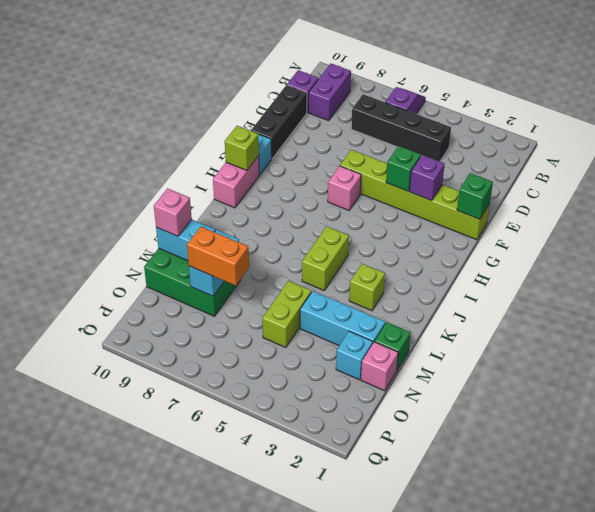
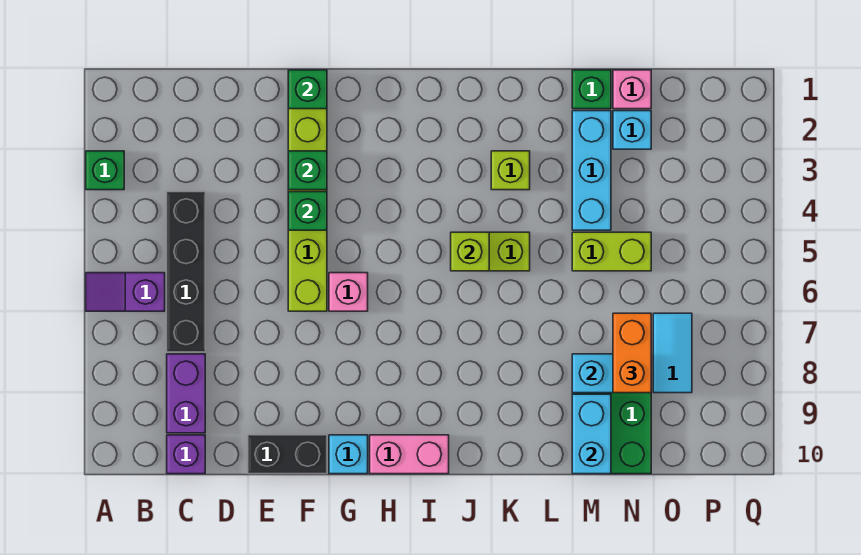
none -> green 1x1 brick [86,151,124,190]
purple 1x2 brick [308,64,351,121] -> purple 1x2 brick turned to [167,354,205,433]
black 1x3 brick [251,85,307,158] -> black 1x2 brick [248,435,327,474]
purple 1x1 brick [409,155,445,201] -> green 1x1 brick [288,151,327,190]
lime 1x1 brick [225,126,259,170] -> lime 1x1 brick moved to [451,232,489,271]
pink 1x1 brick [154,188,192,236] -> none
none -> cyan 1x2 tile [653,313,692,393]

